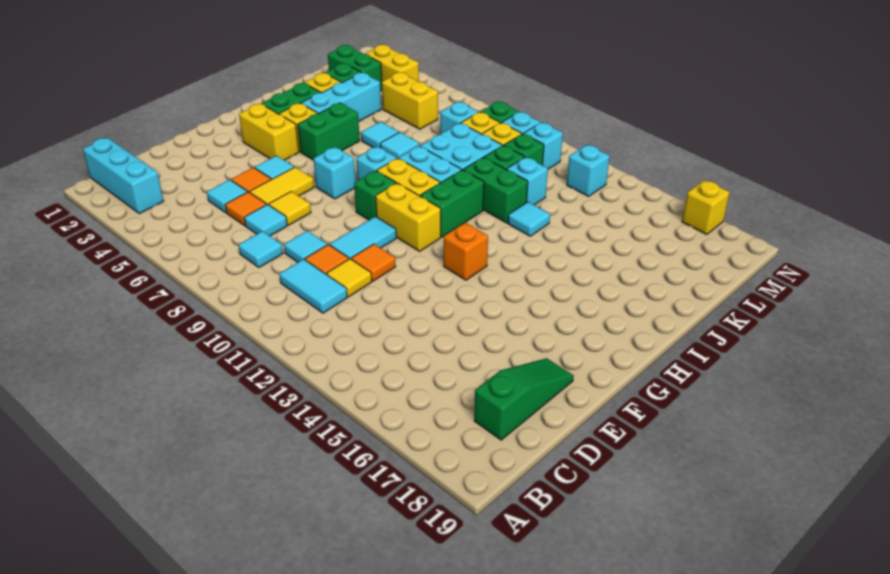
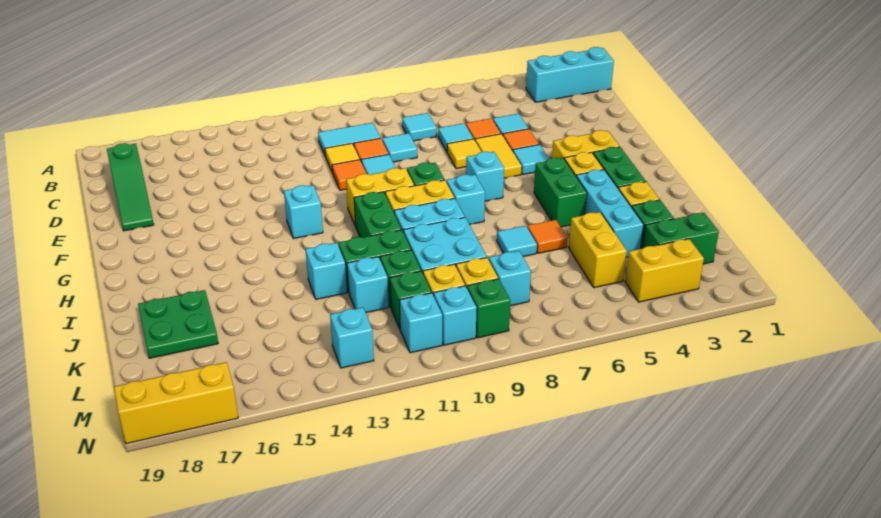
orange 1x1 brick [444,222,488,280] -> cyan 1x1 brick [284,185,323,239]
cyan 1x1 tile [361,122,399,148] -> orange 1x1 tile [527,220,567,253]
cyan 1x1 tile [508,202,550,236] -> cyan 1x1 brick [306,243,347,299]
none -> green 2x2 plate [138,290,218,358]
yellow 1x2 brick [382,72,438,129] -> yellow 1x2 brick turned to [569,212,627,288]
yellow 1x1 brick [682,180,730,235] -> yellow 1x3 brick [114,362,238,444]

